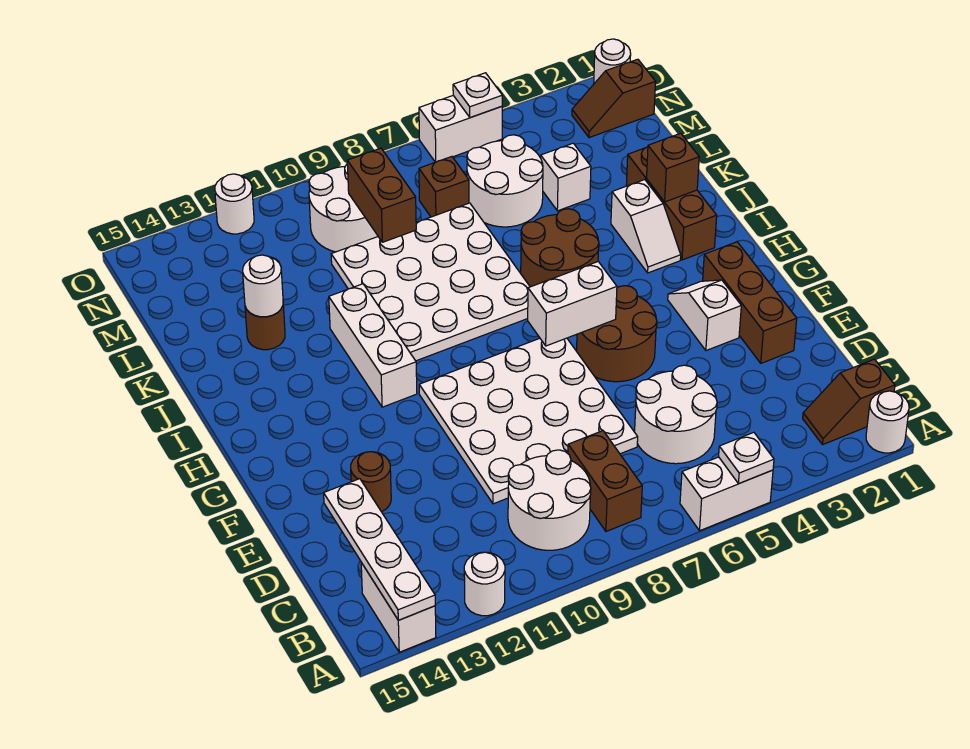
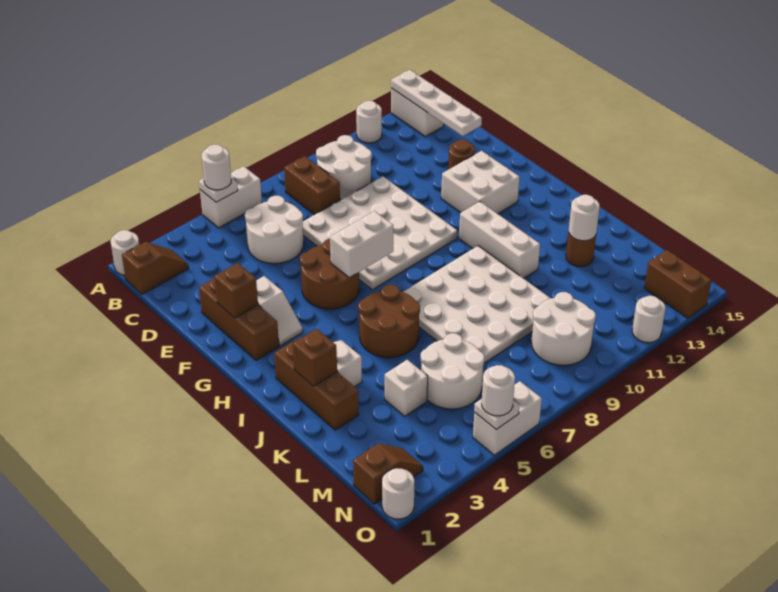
none -> white 1x1 round brick [201,145,231,190]
none -> white 2x2 brick [441,151,520,214]
brown 1x2 brick [347,148,416,242] -> brown 1x2 brick moved to [644,250,711,318]
brown 1x1 brick [419,157,469,217] -> brown 1x1 brick moved to [214,263,258,318]
none -> white 1x1 round brick [482,365,515,416]

